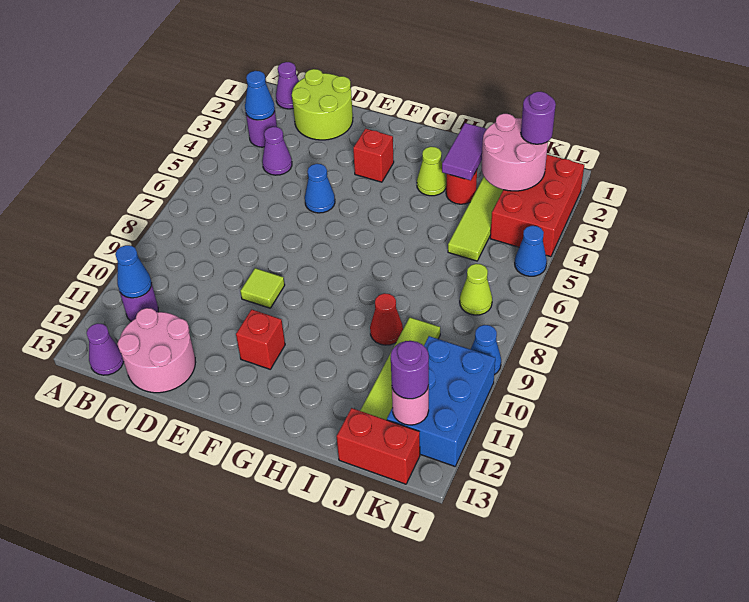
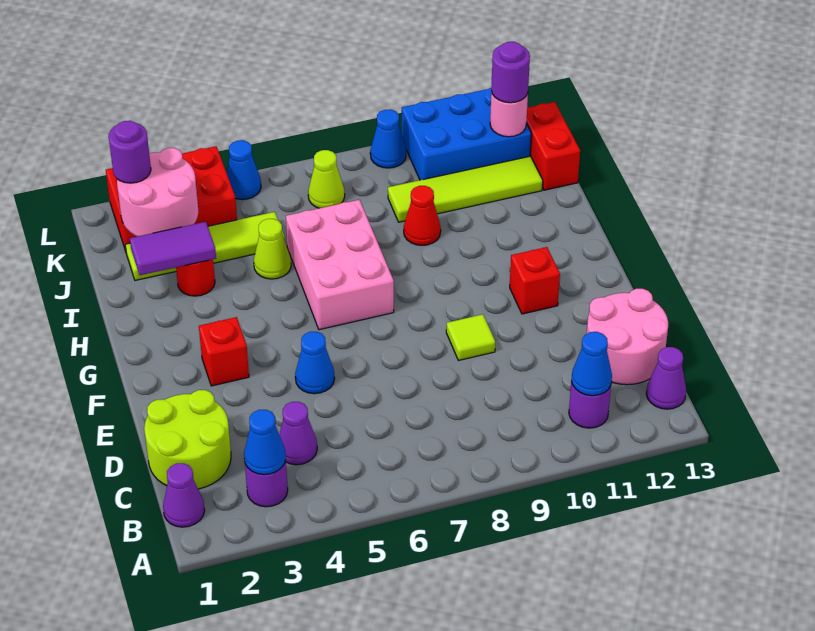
none -> pink 2x3 brick [286,200,394,330]
lime 1x1 cone [417,147,446,196] -> lime 1x1 cone moved to [254,219,291,279]

